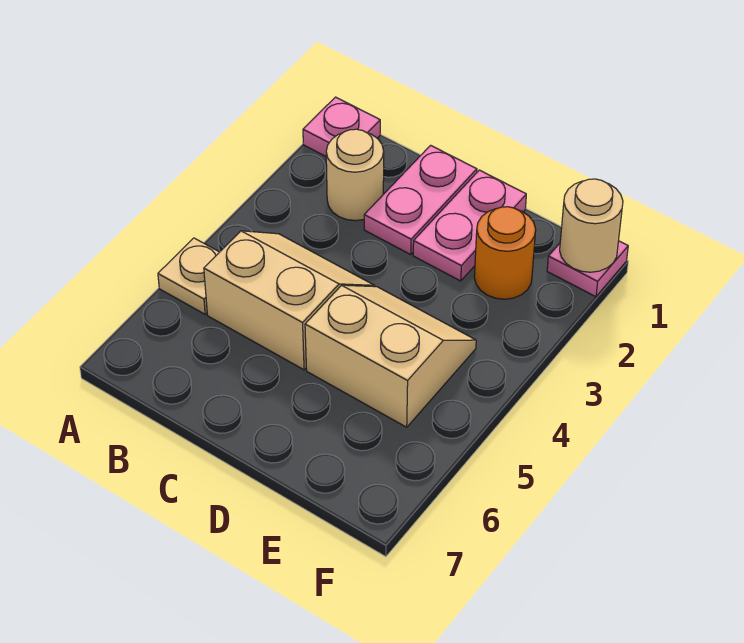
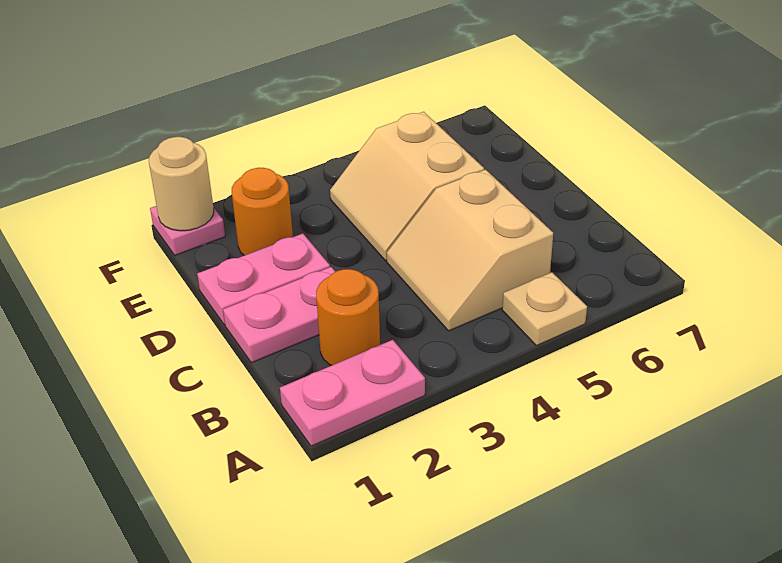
pink 1x1 plate [303,97,380,156] -> pink 1x2 plate [280,340,425,446]
tan 1x1 round brick [326,129,384,221] -> orange 1x1 round brick [316,269,380,366]

